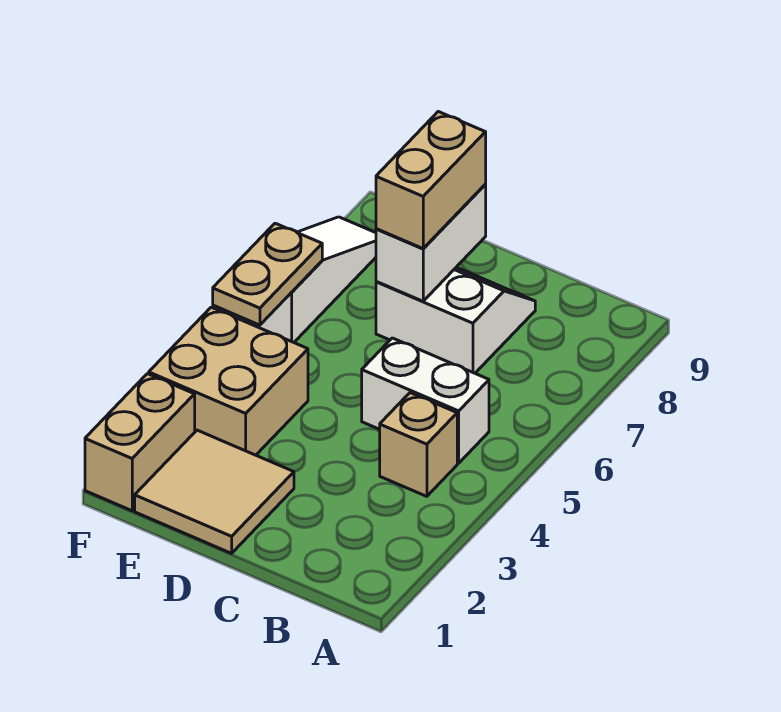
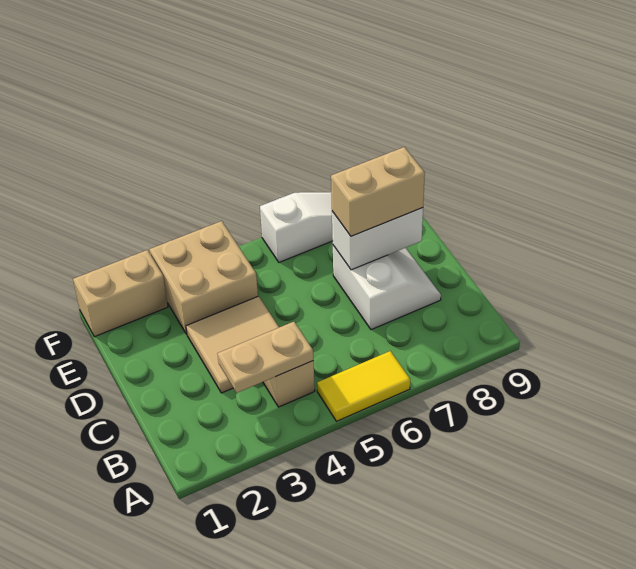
none -> yellow 1x2 tile [317,351,410,421]
white 1x2 brick [362,338,489,463] -> none
tan 2x2 tile [135,430,294,553] -> tan 2x2 tile moved to [186,296,279,393]
tan 1x2 plate [213,223,322,325] -> tan 1x2 plate moved to [217,322,313,393]

